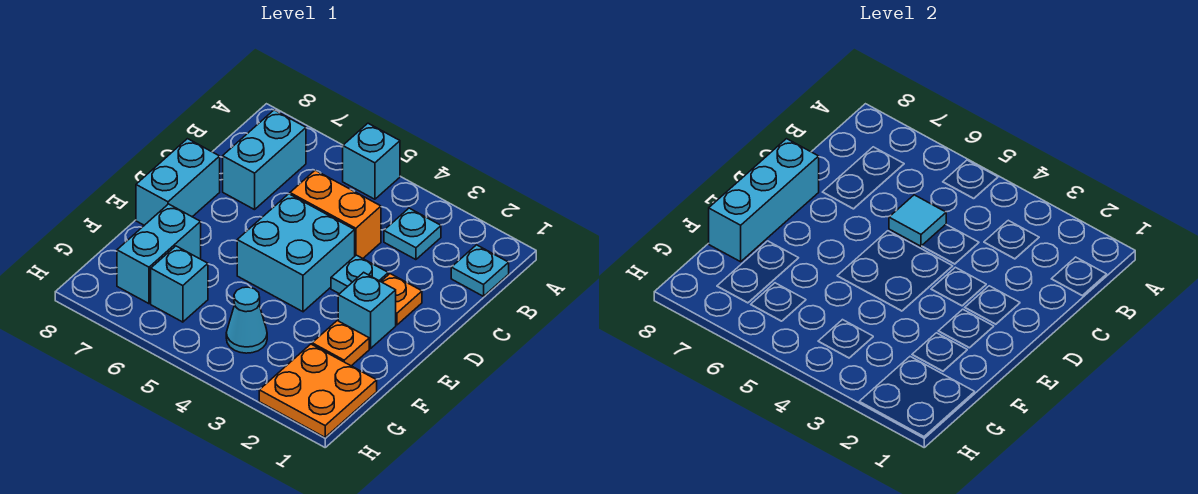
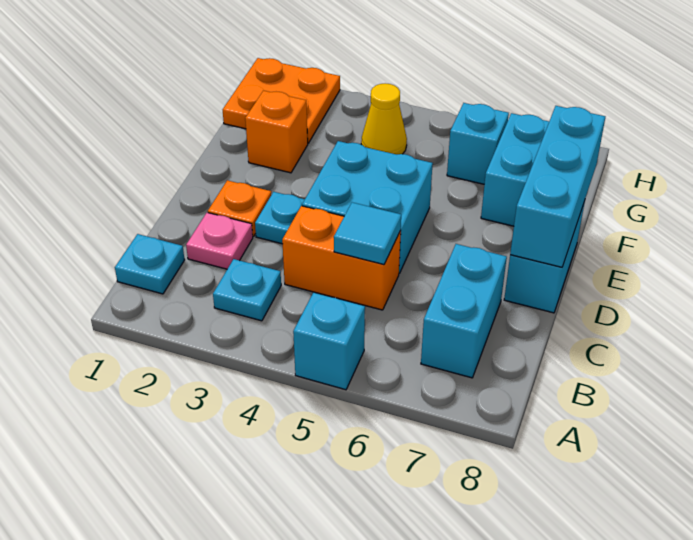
none -> pink 1x1 plate [186,213,253,269]
cyan 1x1 brick [338,272,396,348] -> none
orange 1x1 plate [312,321,369,366] -> orange 1x1 brick [245,91,308,173]
cyan 1x1 cone [226,287,267,353] -> yellow 1x1 cone [361,83,407,155]

